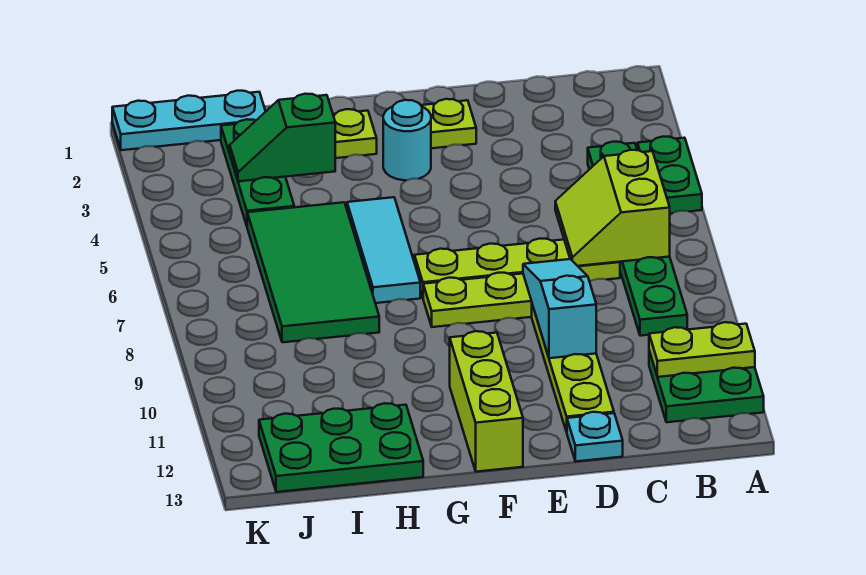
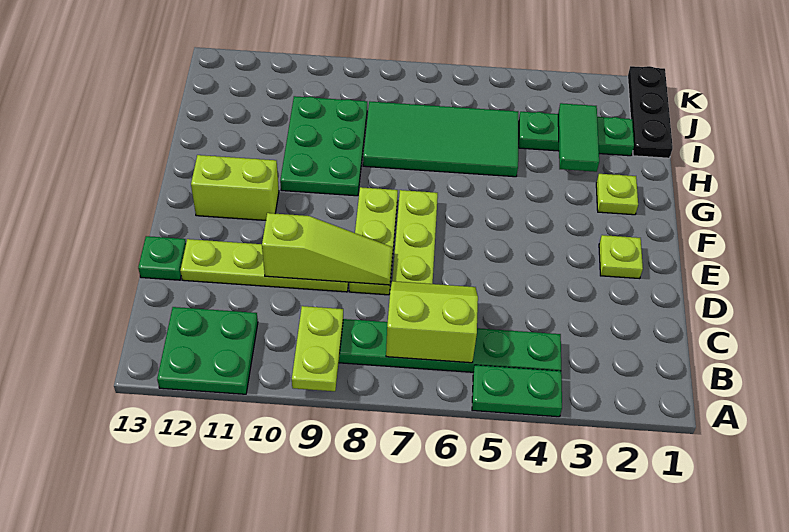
lime 1x2 plate [649,322,755,377] -> lime 1x2 plate moved to [292,306,343,391]
cyan 1x3 slope [523,259,596,358] -> lime 1x3 slope [262,213,393,285]
cyan 1x1 plate [567,412,623,461] -> green 1x1 plate [138,236,186,280]
cyan 1x1 round brick [383,100,431,180] -> none
lime 1x3 brick [450,331,523,472] -> lime 1x2 brick [191,155,279,220]
cyan 1x3 tile [347,197,420,303] -> none
green 1x2 slope [230,94,335,181] -> green 1x2 tile [558,103,599,172]
green 2x3 plate [259,403,423,492] -> green 2x3 plate moved to [280,96,367,196]
cyan 1x3 plate [112,91,266,150] -> black 1x3 plate [628,66,673,158]

